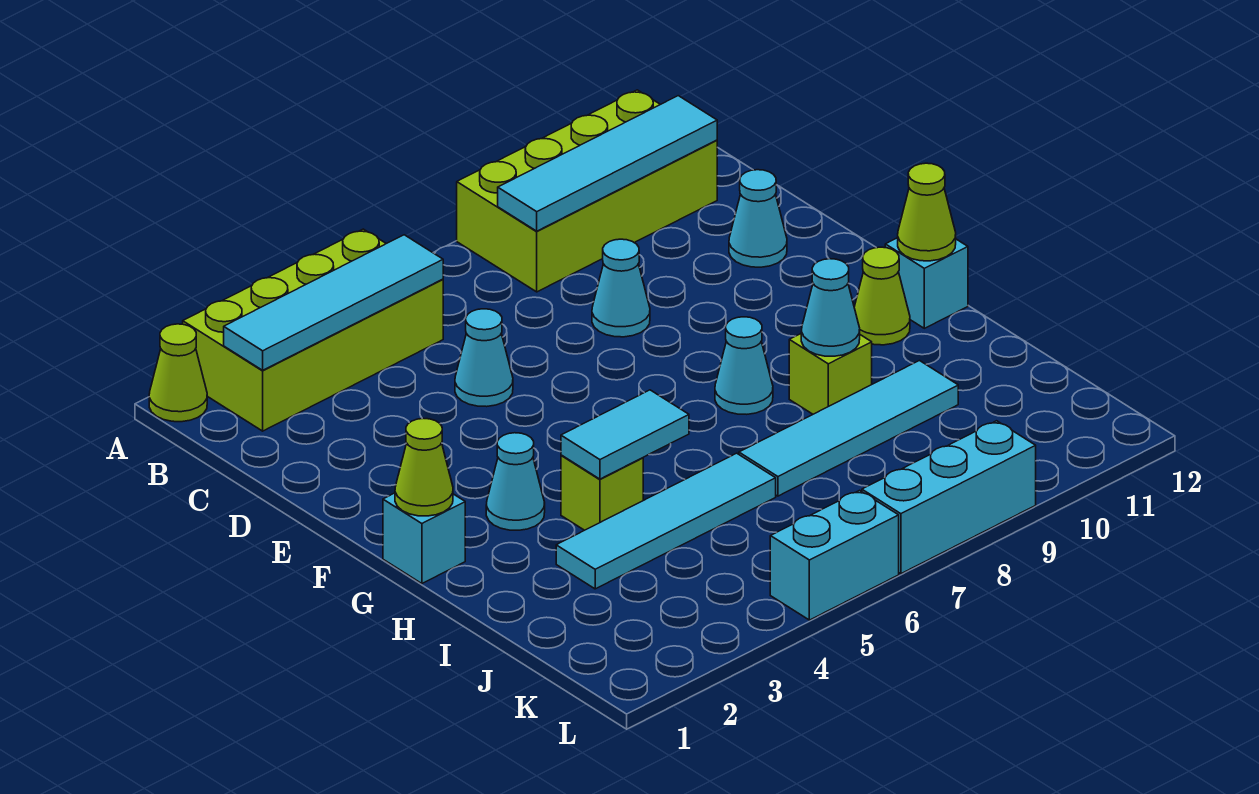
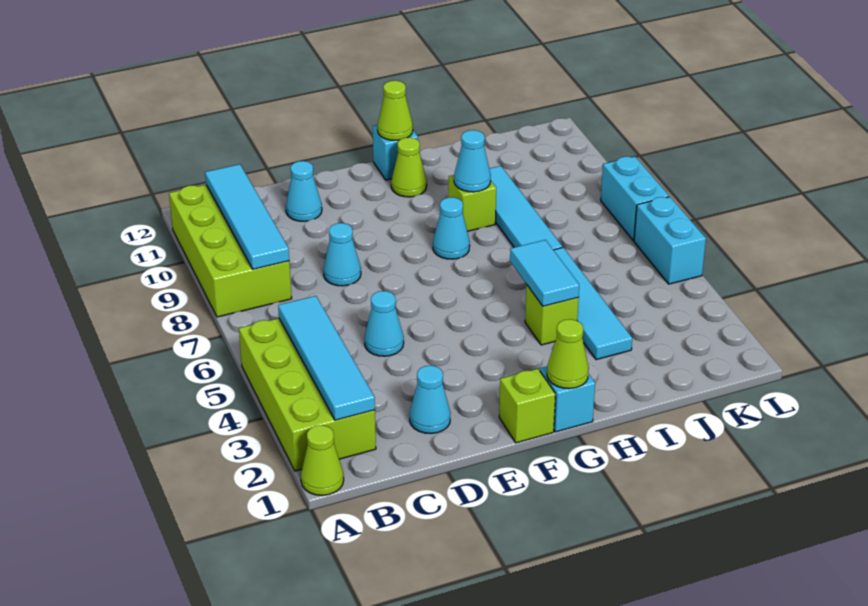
none -> lime 1x1 brick [499,369,555,443]
cyan 1x1 cone [486,433,545,530] -> cyan 1x1 cone moved to [410,366,450,434]
cyan 1x3 brick [862,421,1036,574] -> cyan 1x2 brick [601,157,669,241]

